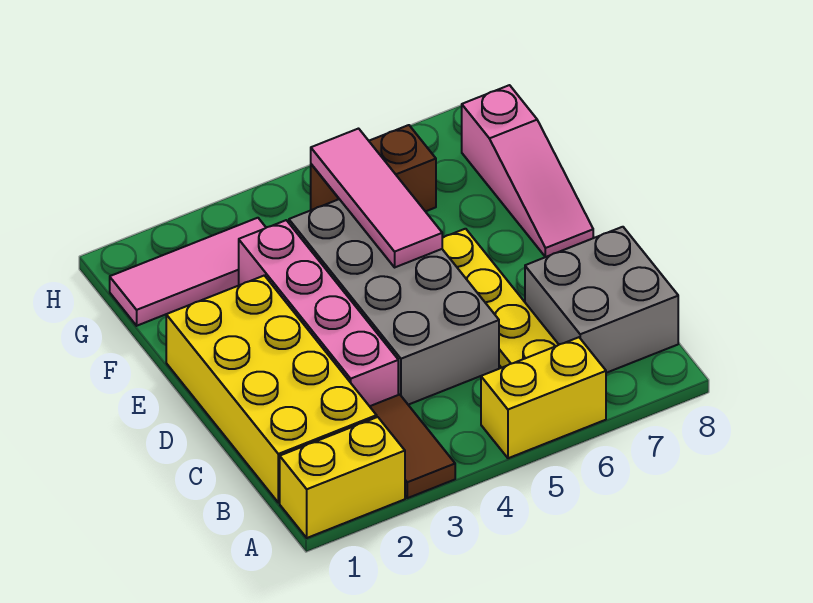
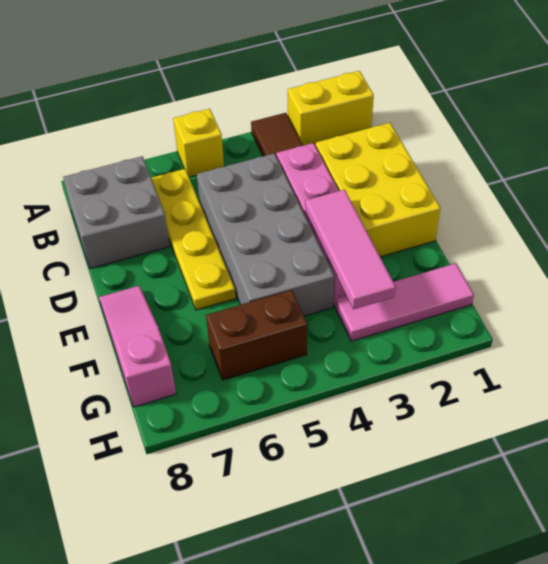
yellow 1x2 brick [481,337,606,458] -> yellow 1x1 brick [173,109,224,177]
yellow 2x4 brick [166,275,377,503] -> yellow 2x3 brick [315,123,440,257]
pink 1x3 tile [311,129,442,267] -> pink 1x3 tile moved to [305,190,396,309]

